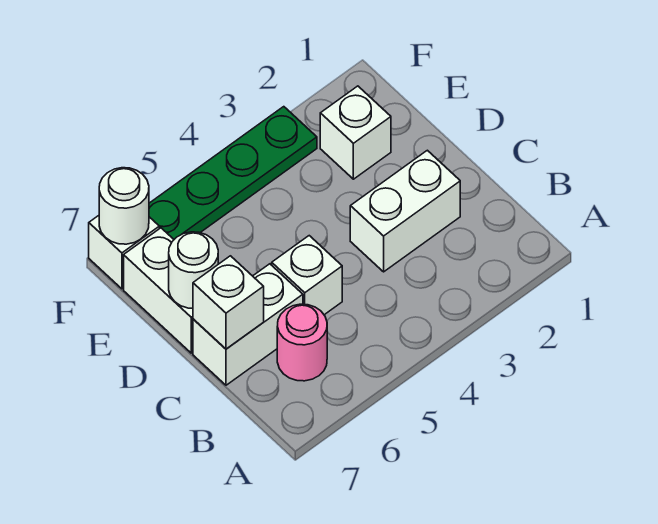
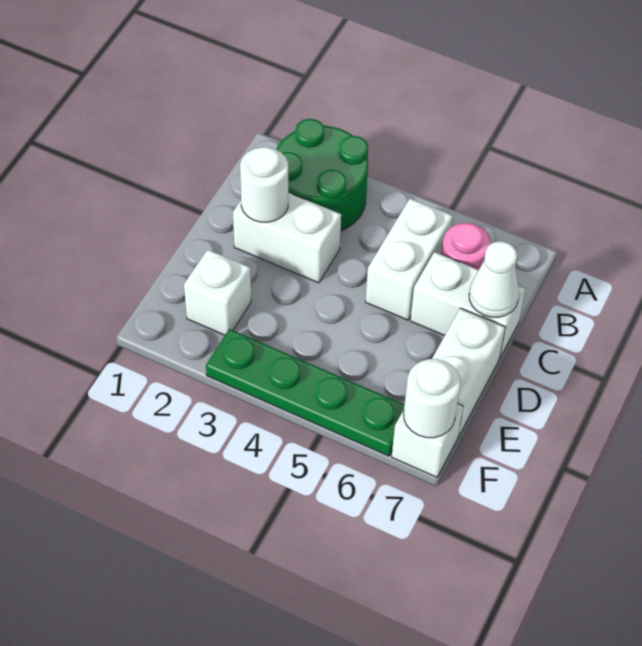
none -> green 2x2 round brick [276,119,368,231]
white 1x1 brick [272,236,342,315] -> white 1x2 brick [365,199,453,320]
white 1x1 brick [193,256,264,349] -> white 1x1 cone [469,241,519,317]
white 1x1 round brick [169,232,218,308] -> white 1x1 round brick moved to [240,147,288,222]

